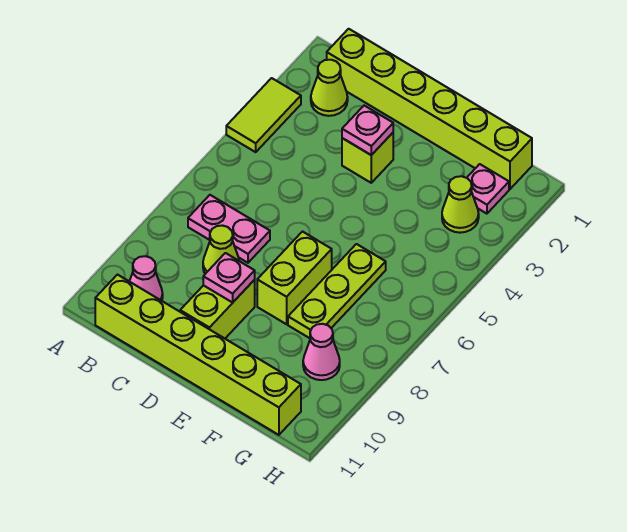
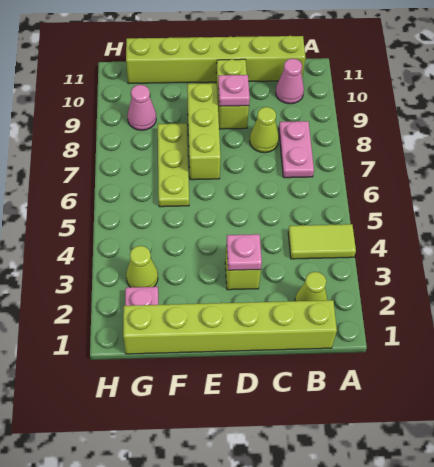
lime 1x2 tile [226,78,301,152] -> lime 1x2 tile turned to [288,224,356,259]
pink 1x2 plate [188,195,270,263] -> pink 1x2 plate turned to [279,121,314,178]
lime 1x2 brick [257,232,332,324] -> lime 1x3 brick [187,83,221,180]

